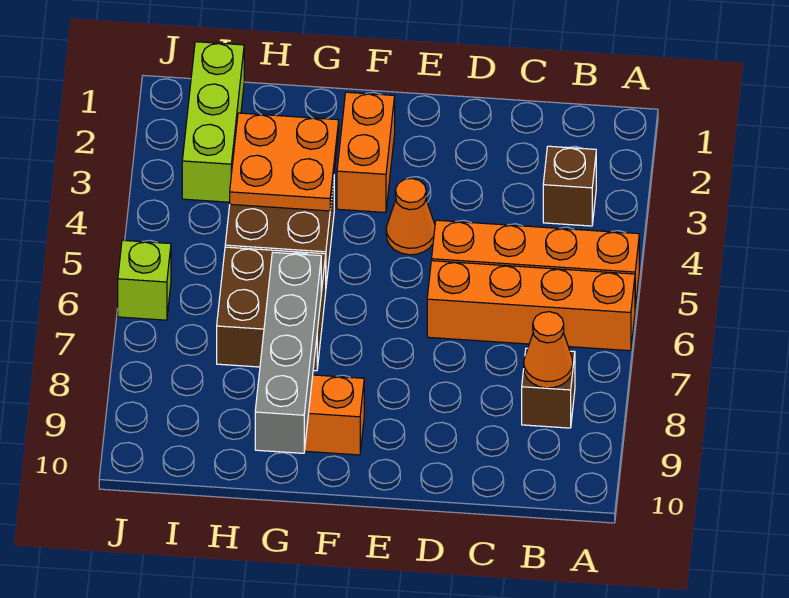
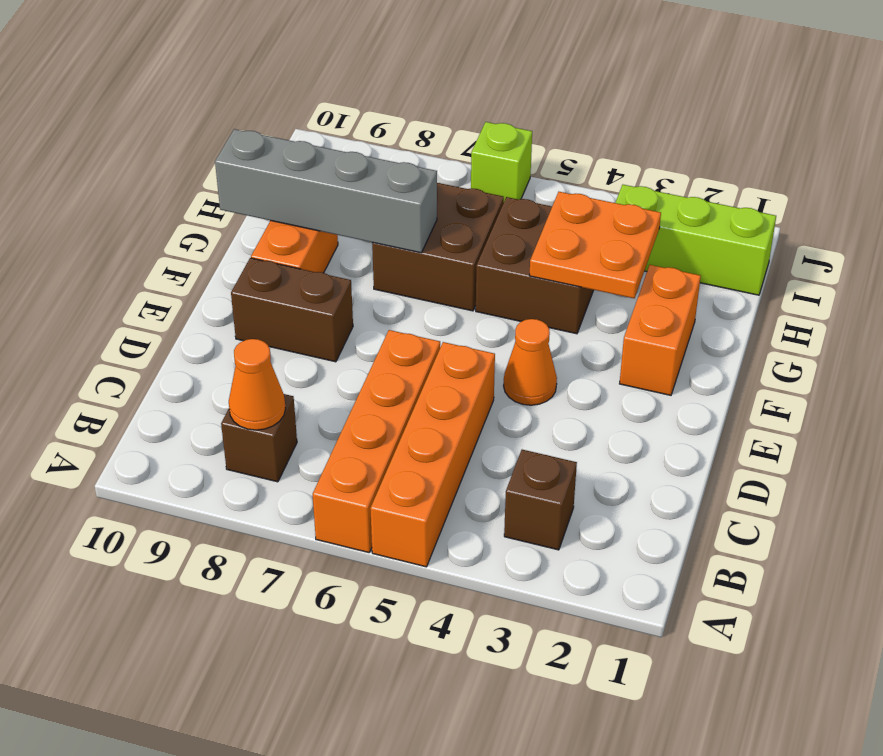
none -> brown 1x2 brick [231,258,353,362]
orange 1x2 brick [337,92,395,213] -> orange 1x2 brick turned to [620,265,701,395]

